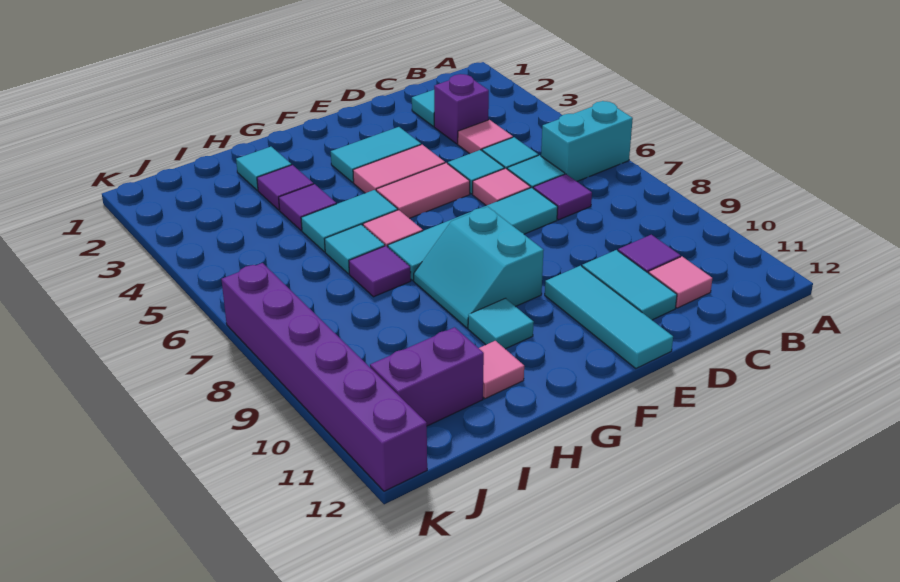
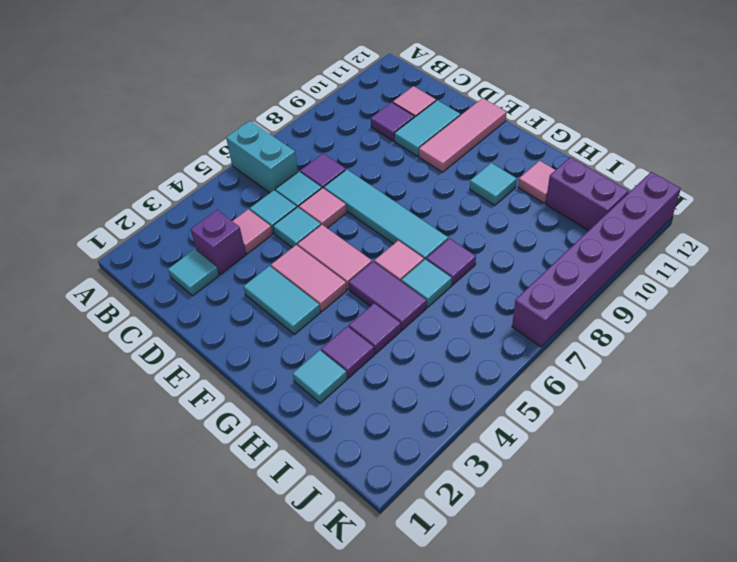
cyan 1x3 tile [545,266,673,369] -> pink 1x3 tile [419,98,507,172]
cyan 2x2 slope [414,207,544,328] -> none
cyan 1x2 tile [301,190,398,252] -> purple 1x2 tile [349,262,427,330]

